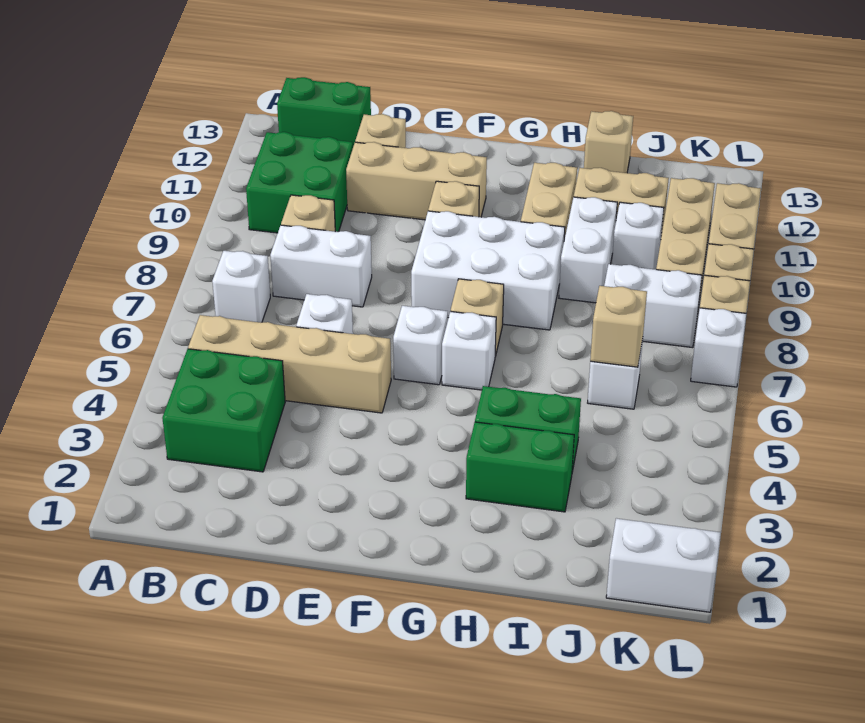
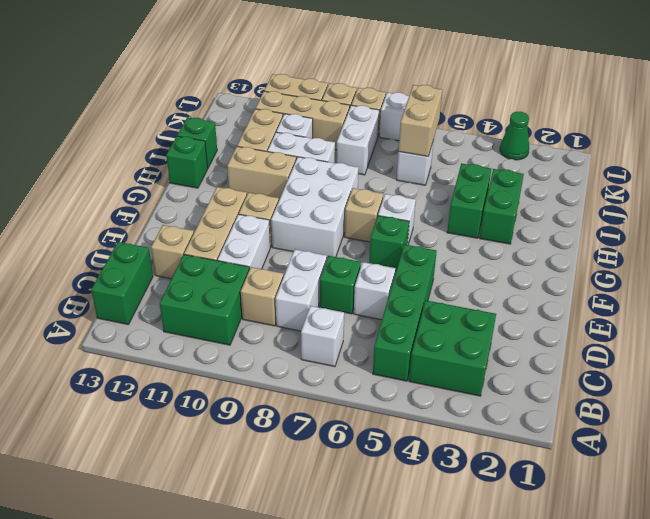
tan 1x4 brick [188,315,391,413] -> green 1x4 brick [373,245,437,381]
none -> green 1x1 brick [320,256,361,314]
white 1x1 brick [393,306,448,385] -> green 1x1 brick [369,216,409,271]
none -> green 1x1 brick [166,136,208,188]
tan 1x1 brick [584,111,633,173] -> green 1x1 brick [177,117,217,168]
tan 1x1 brick [590,286,647,367] -> tan 1x2 brick [399,85,442,156]
white 1x2 brick [606,518,721,612] -> white 1x2 brick moved to [218,214,270,270]
none -> green 1x1 cone [500,112,529,160]

